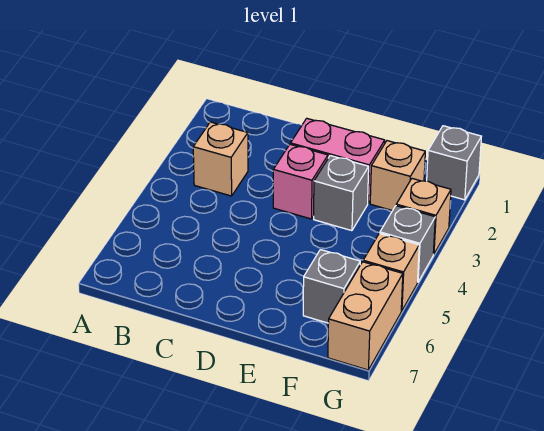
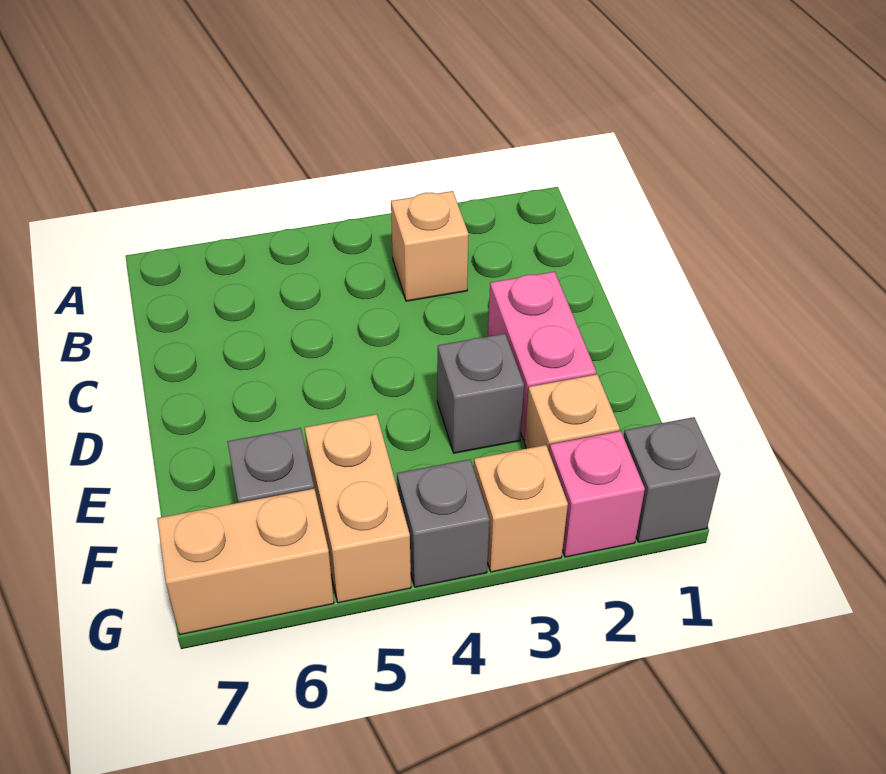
pink 1x1 brick [273,144,328,219] -> pink 1x1 brick moved to [549,431,645,557]
tan 1x1 brick [363,233,419,311] -> tan 1x2 brick [305,414,411,603]

